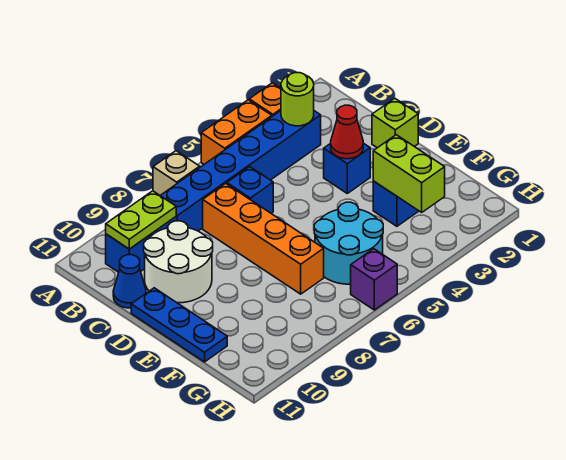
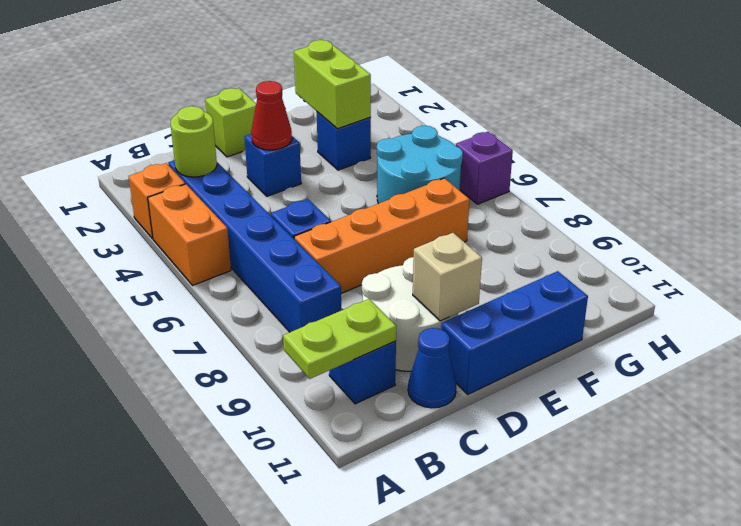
tan 1x1 brick [153,151,200,195] -> tan 1x1 brick moved to [413,233,482,321]
lime 1x2 plate [106,191,176,249] -> lime 1x2 plate turned to [283,299,396,379]
blue 1x3 plate [131,288,227,362] -> blue 1x3 brick [441,271,588,394]
lime 1x2 brick [373,135,445,212] -> lime 1x2 brick turned to [294,40,371,129]

